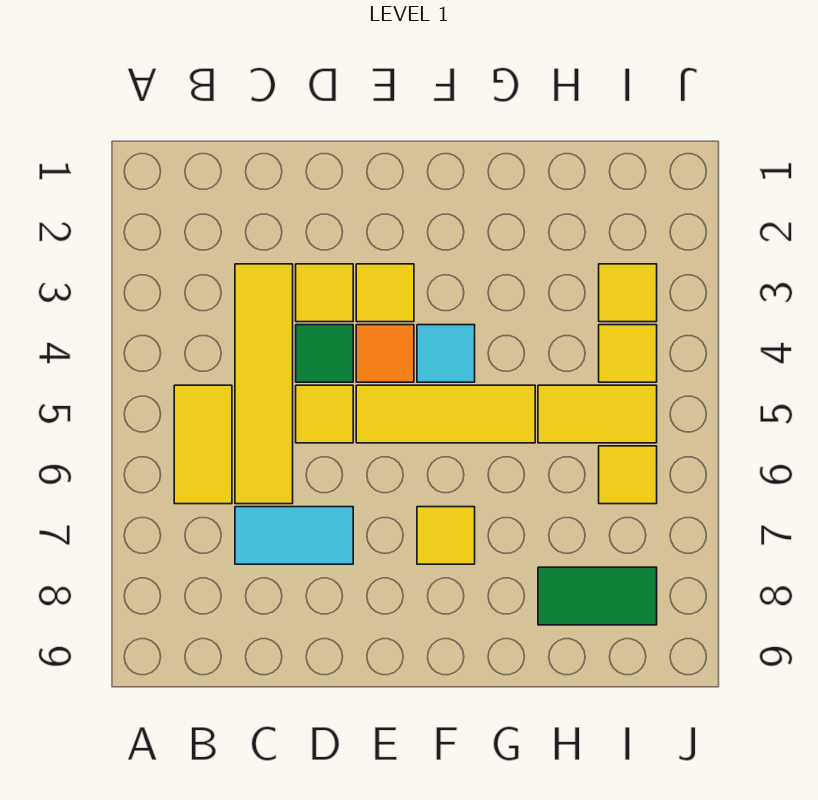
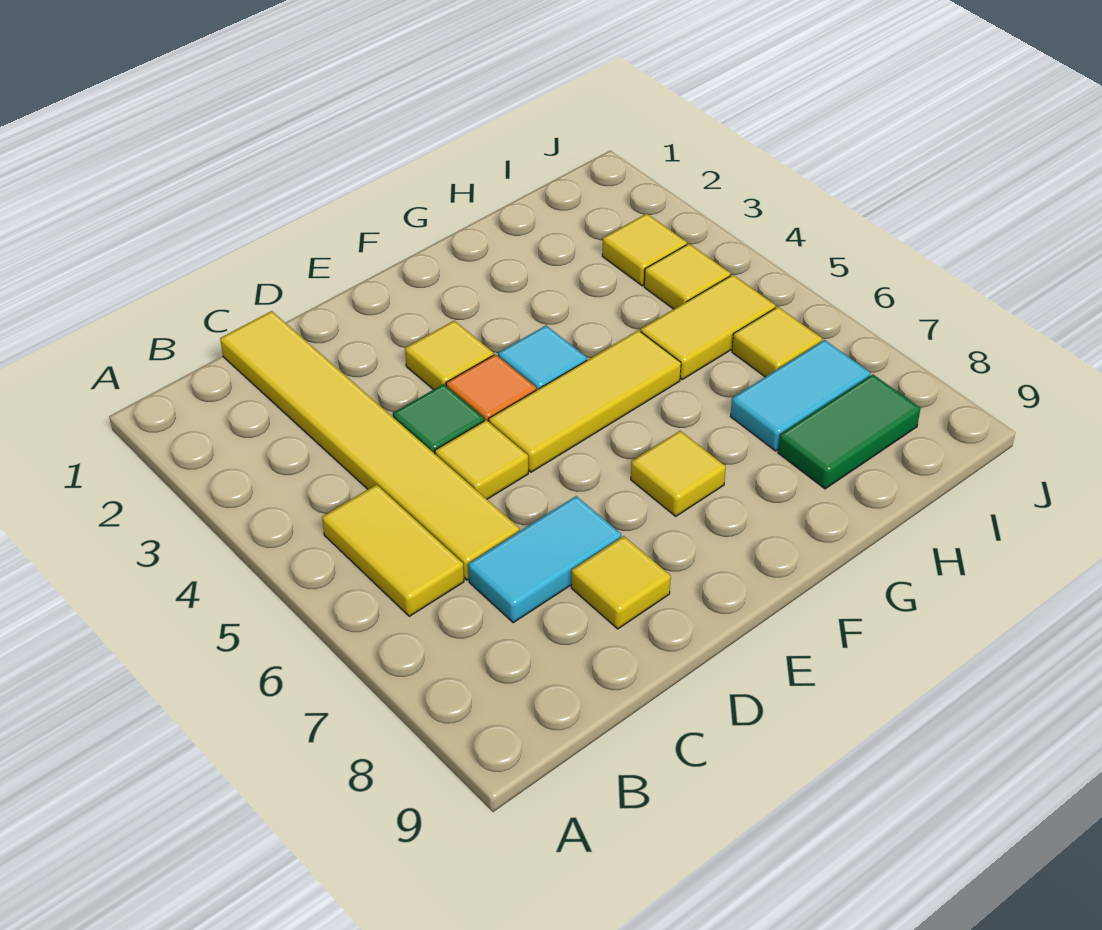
yellow 1x4 tile [235,264,293,504] -> yellow 1x6 tile [220,311,520,580]
yellow 1x1 tile [296,264,353,322] -> yellow 1x1 tile moved to [571,536,671,629]
none -> cyan 1x2 tile [730,340,870,451]

